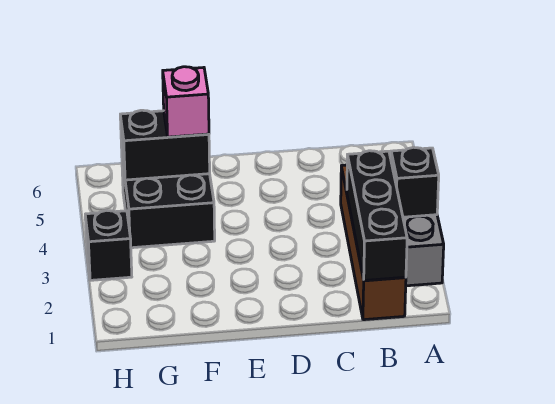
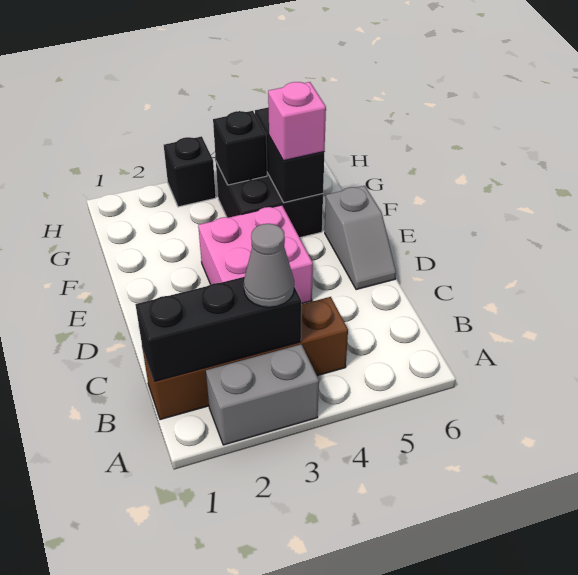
black 1x1 brick [391,147,439,217] -> black 1x1 brick moved to [213,111,267,185]
none -> grey 1x1 cone [244,224,294,307]
none -> pink 2x2 brick [198,205,313,304]
none -> grey 1x2 slope [325,186,396,290]

